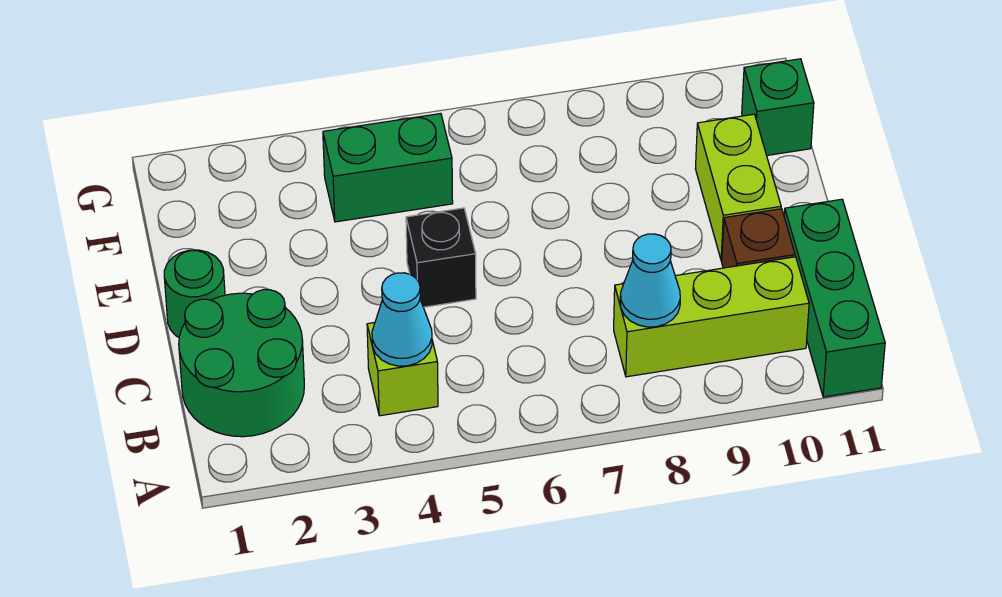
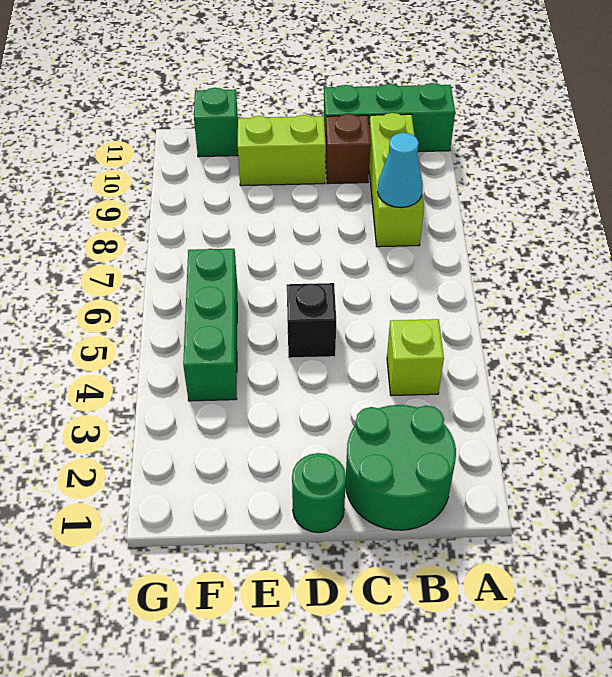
cyan 1x1 cone [372,273,432,366] -> none
green 1x2 brick [323,114,453,222] -> green 1x3 brick [183,249,237,401]

